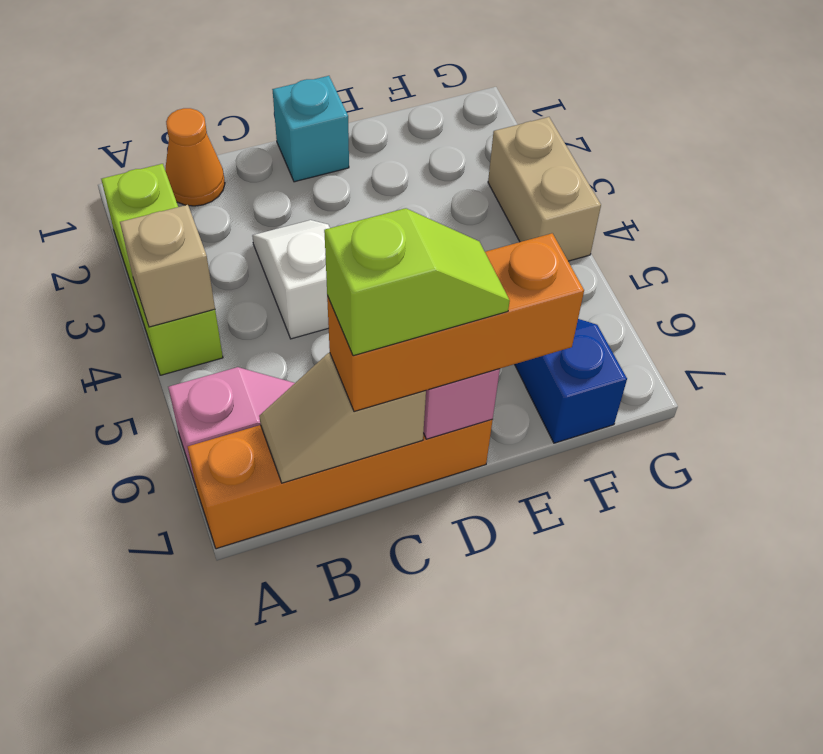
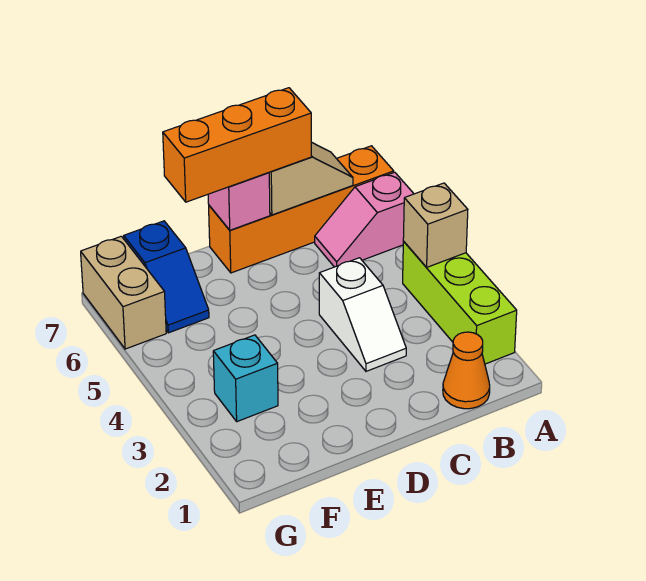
lime 1x2 slope [324,208,510,356] -> none
cyan 1x1 brick [272,76,349,182] -> cyan 1x1 brick moved to [213,335,278,422]
tan 1x2 brick [488,117,601,261] -> tan 1x2 brick moved to [81,236,166,349]

